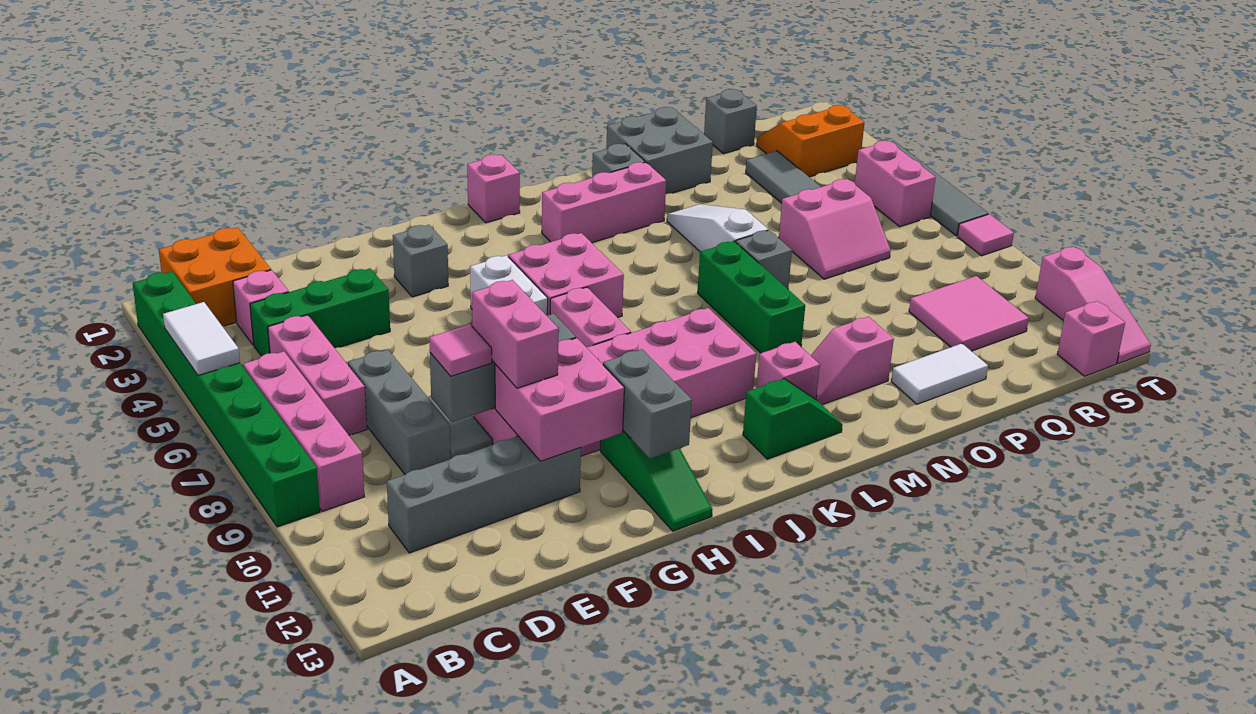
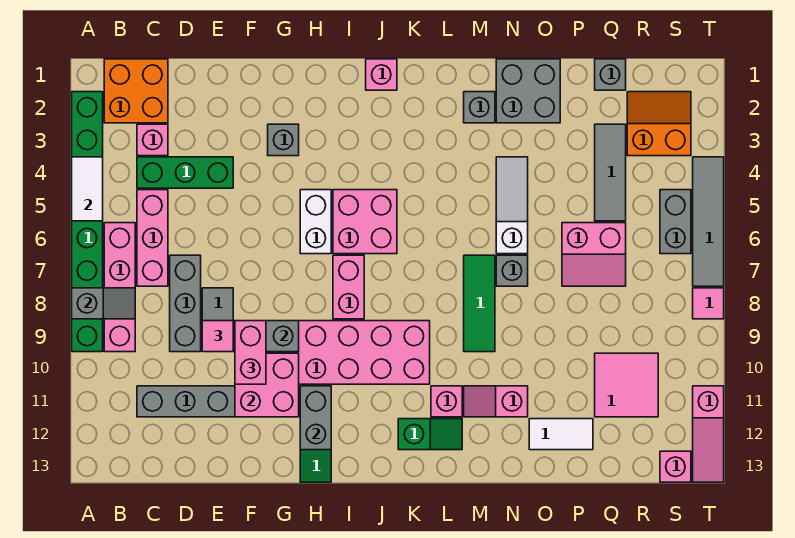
none -> grey 1x2 slope [72,288,135,319]
pink 1x3 brick [542,162,666,243] -> none
green 1x3 brick [698,241,805,353] -> green 1x3 tile [464,255,495,352]
pink 1x2 brick [855,141,936,227] -> grey 1x2 brick [660,190,691,254]

